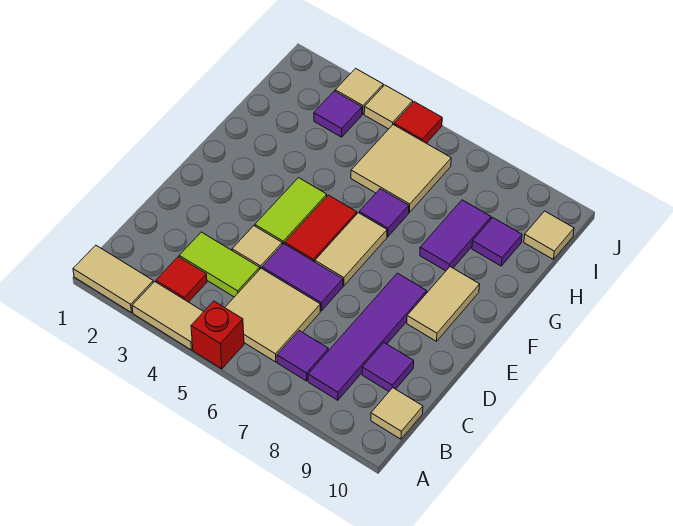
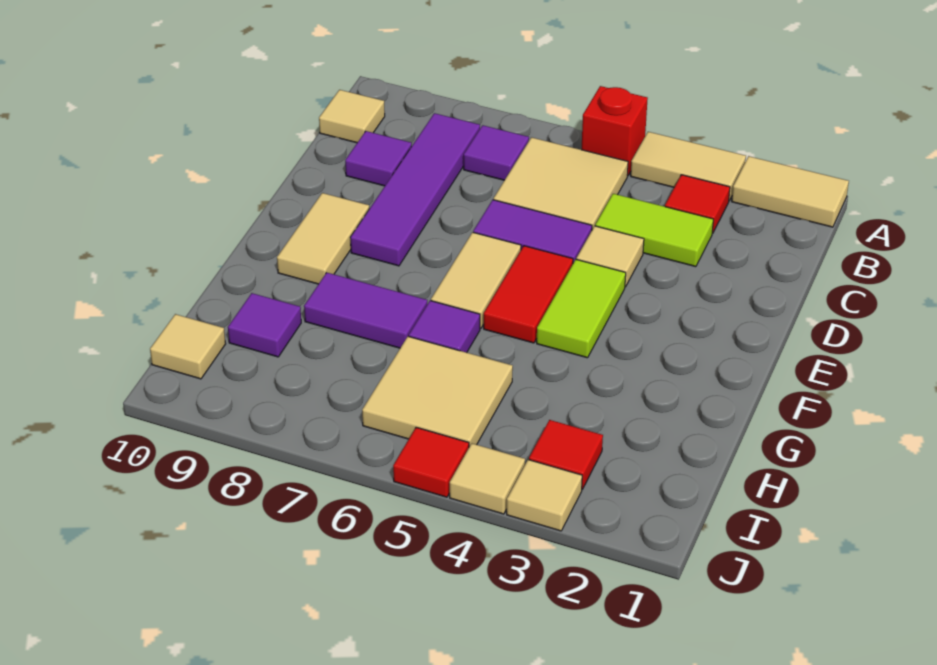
purple 1x2 tile [420,200,491,271] -> purple 1x2 tile turned to [304,273,427,348]
purple 1x1 tile [314,91,362,137] -> red 1x1 tile [529,420,603,489]

